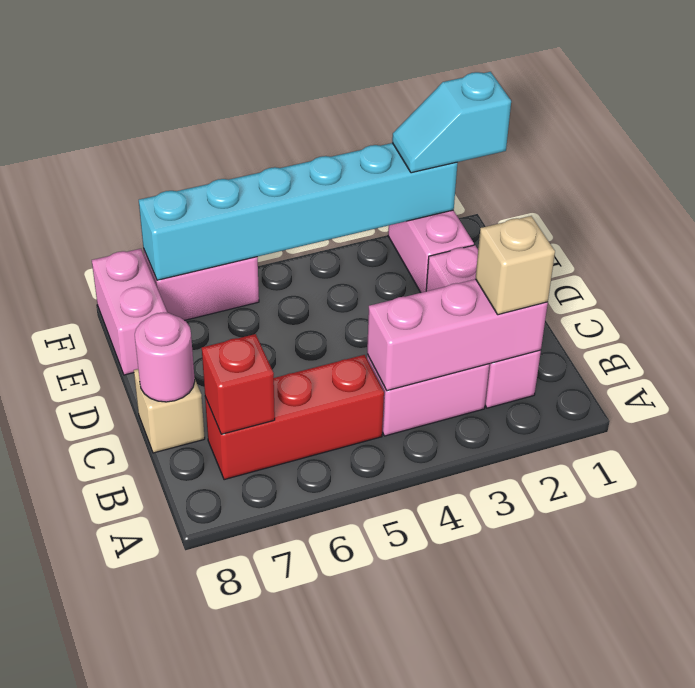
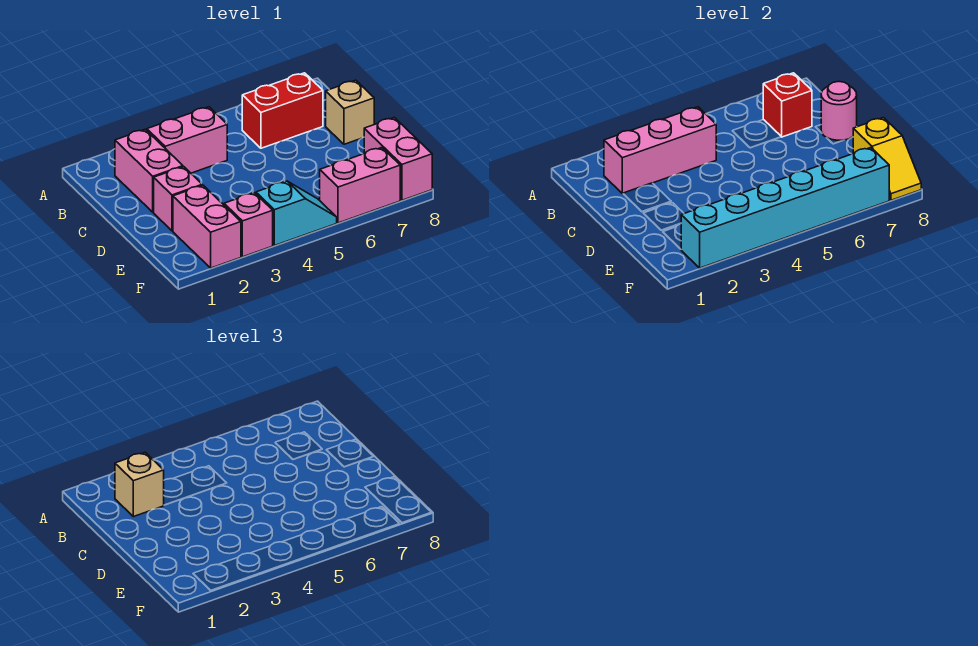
red 1x3 brick [205,355,384,480] -> red 1x2 brick [242,73,323,148]
none -> yellow 1x2 slope [853,118,921,200]
cyan 1x2 slope [392,72,511,173] -> cyan 1x2 slope moved to [256,181,337,246]
none -> pink 1x1 brick [224,193,273,257]

